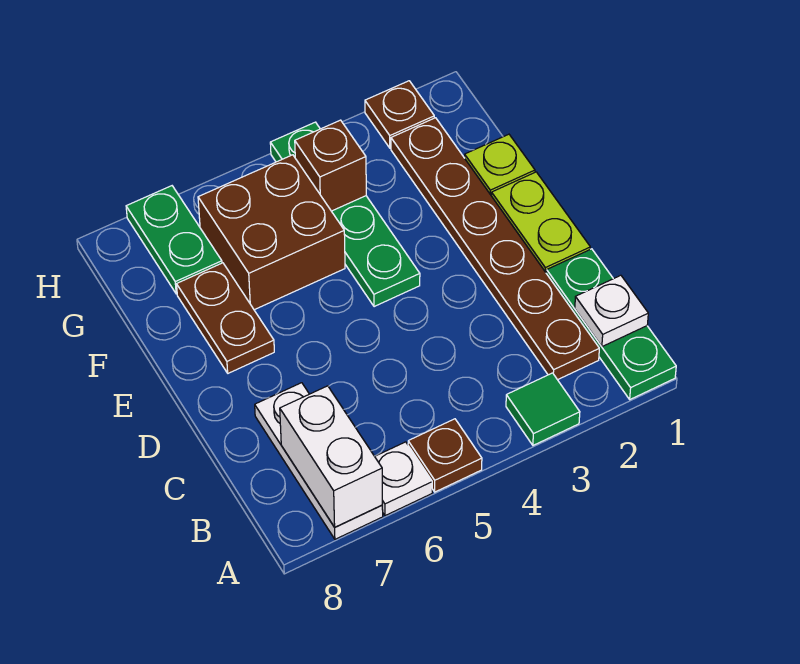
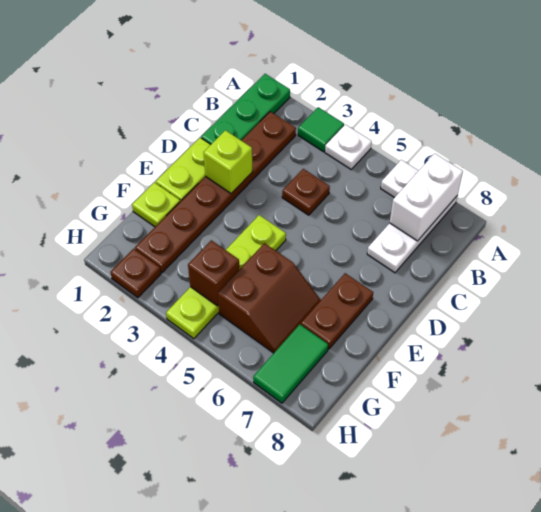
brown 1x1 plate [408,419,482,492] -> brown 1x1 plate moved to [282,169,330,215]
white 1x1 plate [575,275,648,347] -> white 1x1 plate moved to [325,124,372,169]
none -> lime 1x1 brick [203,130,252,193]
green 1x4 plate [270,122,420,307] -> lime 1x4 plate [166,215,286,339]
brown 2x2 brick [198,155,345,310] -> brown 2x2 slope [218,243,321,353]
green 1x2 plate [126,186,222,294] -> green 1x2 tile [253,324,328,403]

